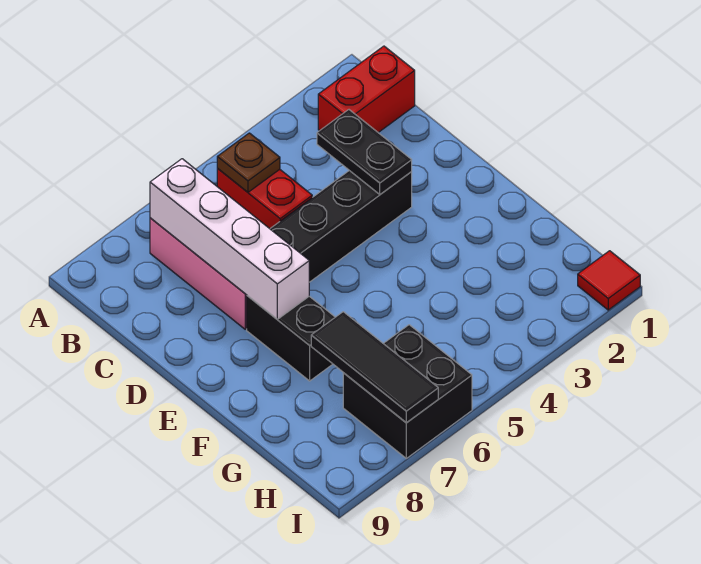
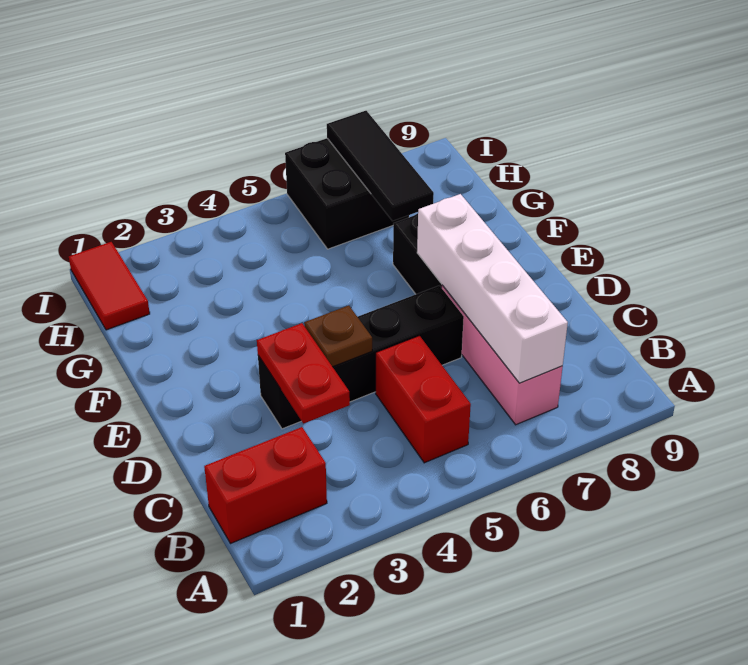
brown 1x1 plate [217,133,280,192] -> brown 1x1 plate moved to [304,306,372,367]
black 1x2 plate [317,110,412,194] -> red 1x2 plate [257,323,350,424]
red 1x1 tile [578,251,640,310] -> red 1x2 tile [69,242,150,330]

